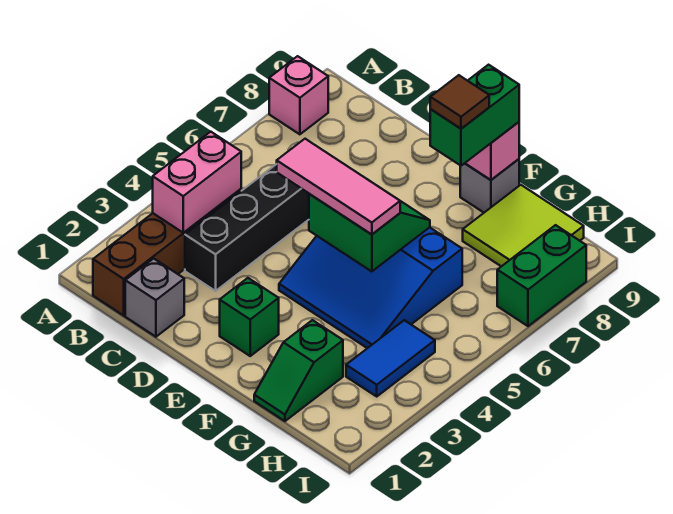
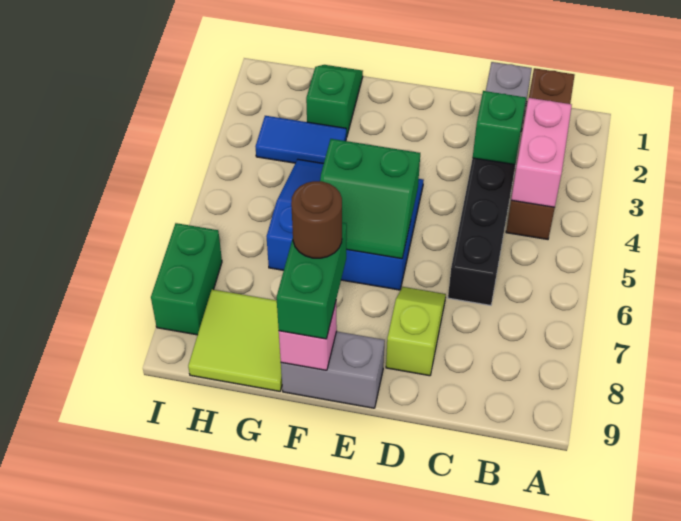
pink 1x1 brick [269,56,328,134] -> none
pink 1x3 tile [277,139,400,235] -> none
none -> lime 1x2 slope [386,287,446,376]
green 1x1 brick [220,278,279,356] -> green 1x1 brick moved to [473,91,526,165]
brown 1x1 tile [430,75,489,129] -> brown 1x1 round brick [291,181,342,258]
grey 1x1 brick [460,159,519,212] -> grey 1x2 brick [281,331,385,408]
blue 1x2 tile [346,320,435,396] -> blue 1x2 tile turned to [255,116,346,163]

